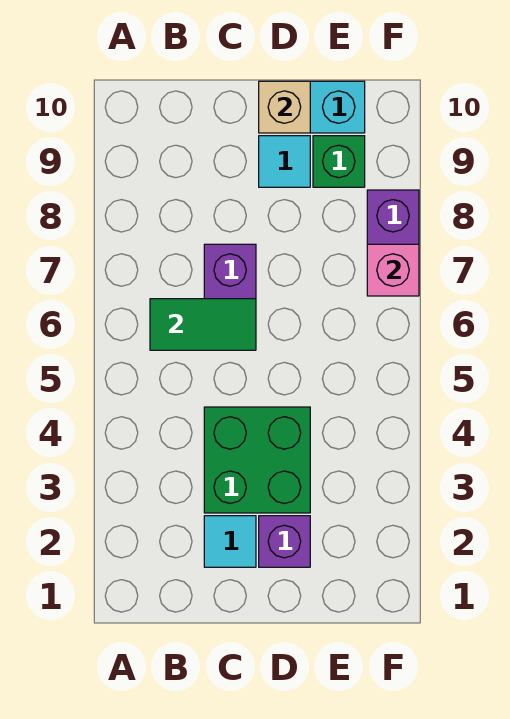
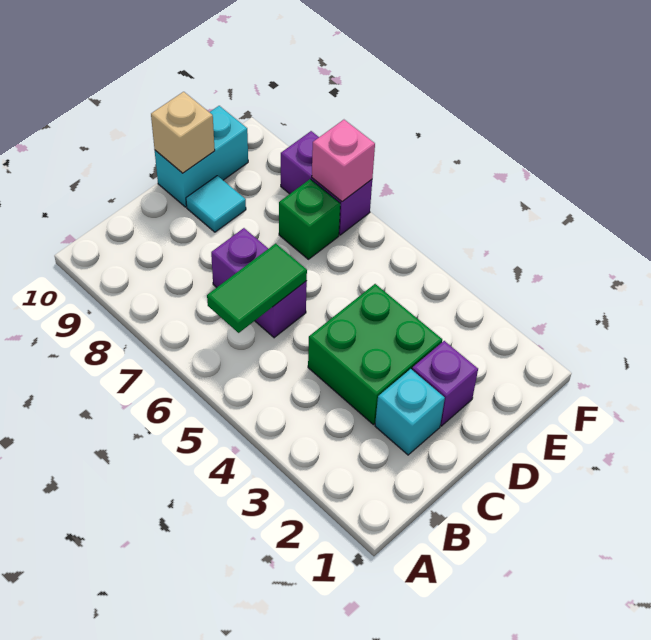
cyan 1x1 tile [204,516,256,567] -> cyan 1x1 brick [375,369,445,455]
green 1x1 brick [313,136,365,187] -> green 1x1 brick moved to [279,179,340,259]

